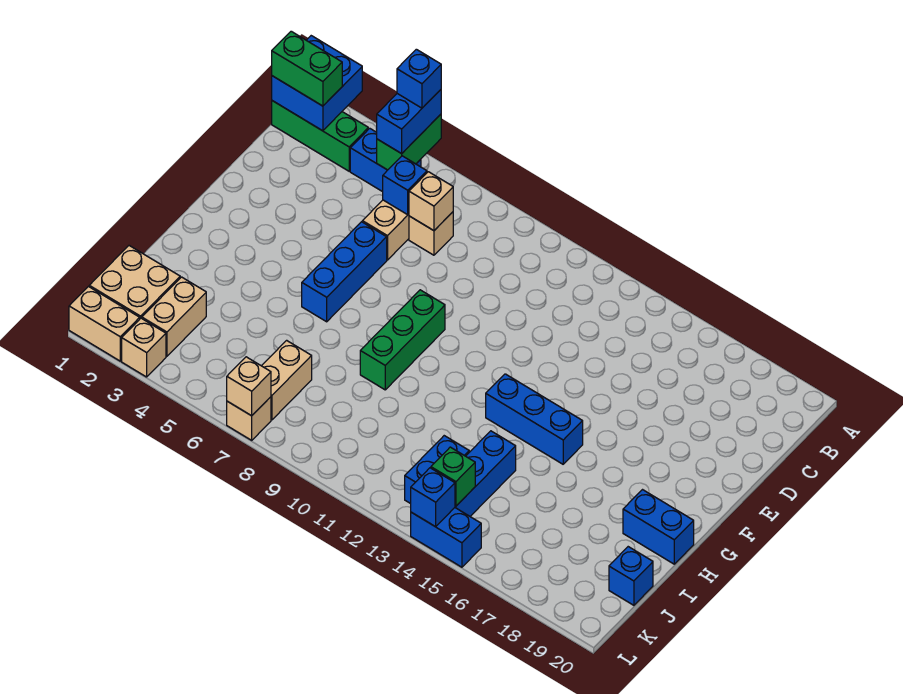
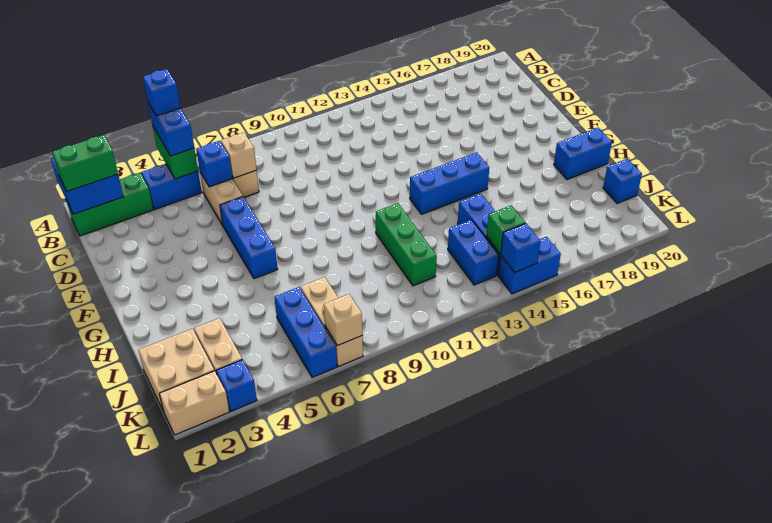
green 1x3 brick [360,290,445,390] -> green 1x3 brick moved to [376,203,437,286]
none -> blue 1x3 brick [275,287,337,378]
tan 1x1 brick [122,318,166,377] -> blue 1x1 brick [216,360,257,411]

